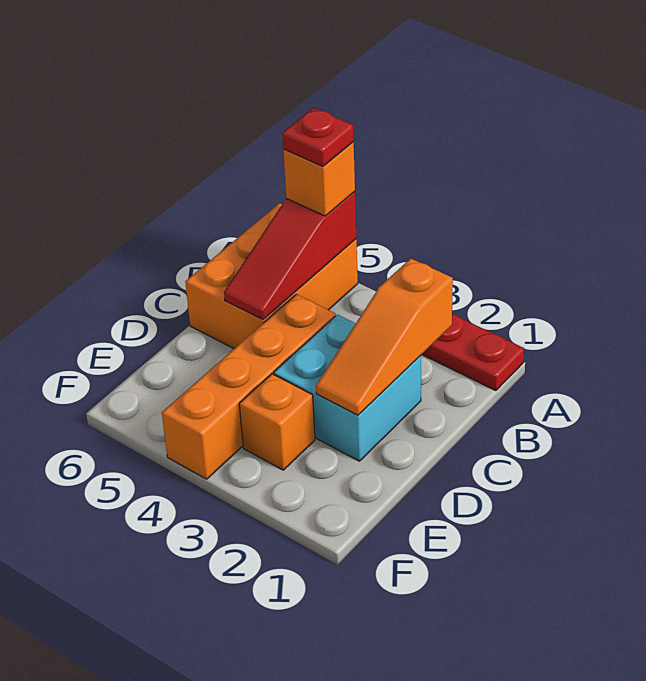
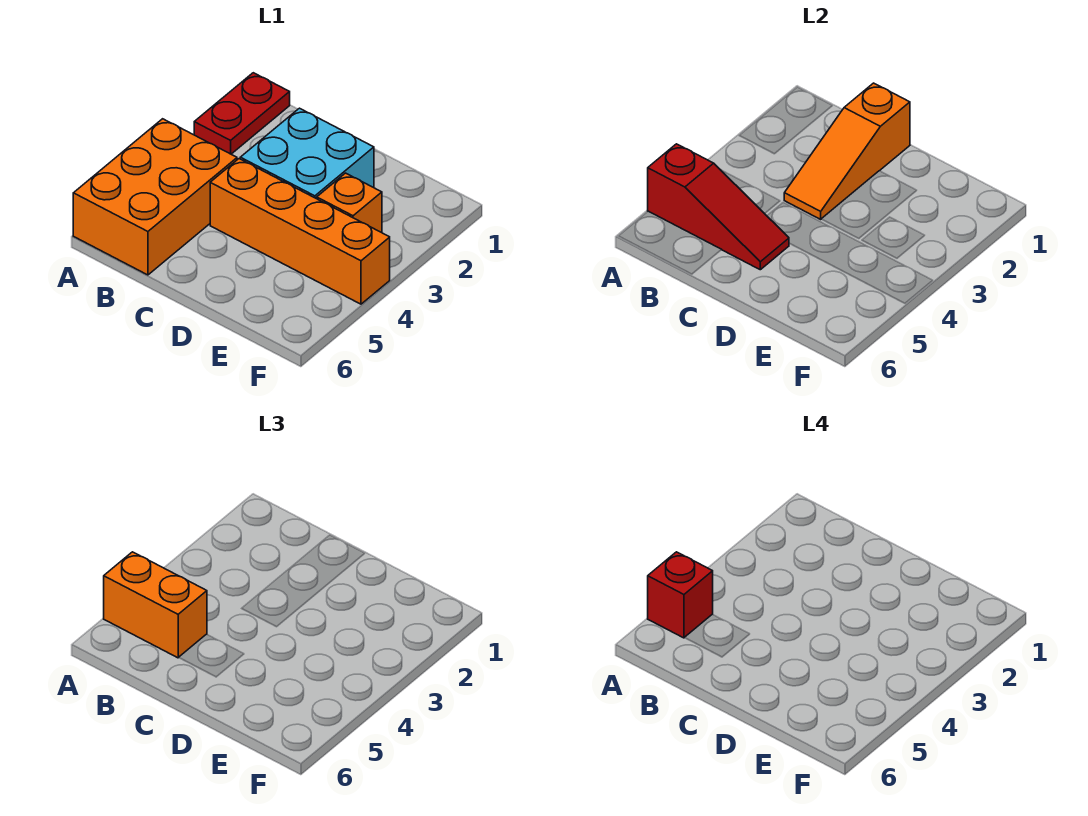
orange 2x3 brick [185,203,358,348] -> orange 2x3 brick turned to [73,119,237,275]
orange 1x1 brick [283,142,355,216] -> orange 1x2 brick [104,552,207,658]
red 1x1 plate [282,108,354,166] -> red 1x1 brick [648,552,713,638]
orange 1x3 slope [316,258,453,415] -> orange 1x3 slope turned to [784,83,910,219]

